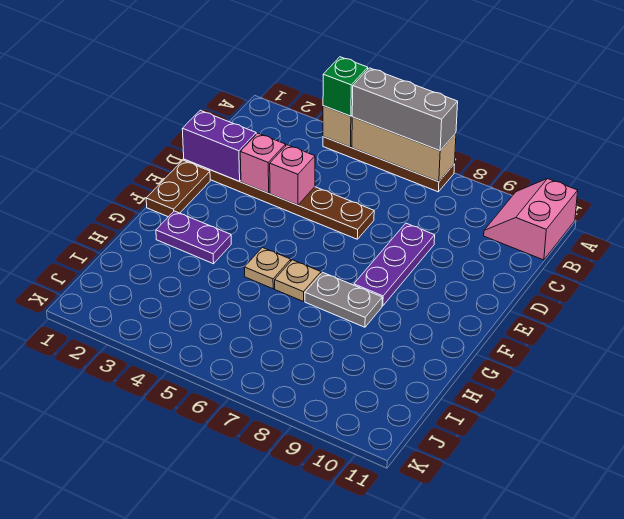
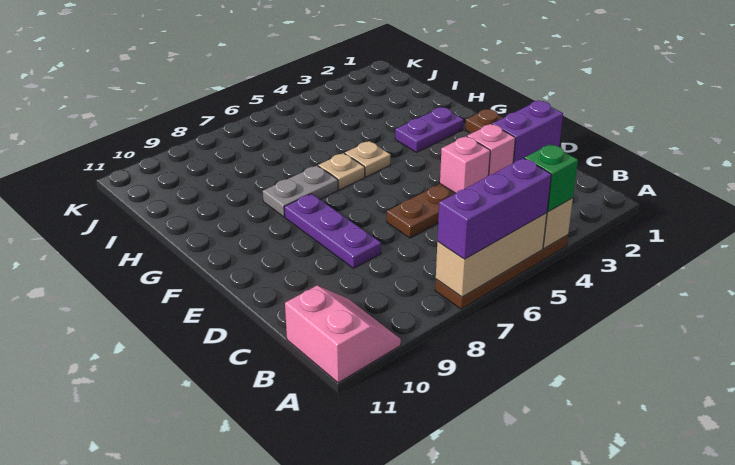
grey 1x3 brick [352,68,458,151] -> purple 1x3 brick [437,158,551,259]

